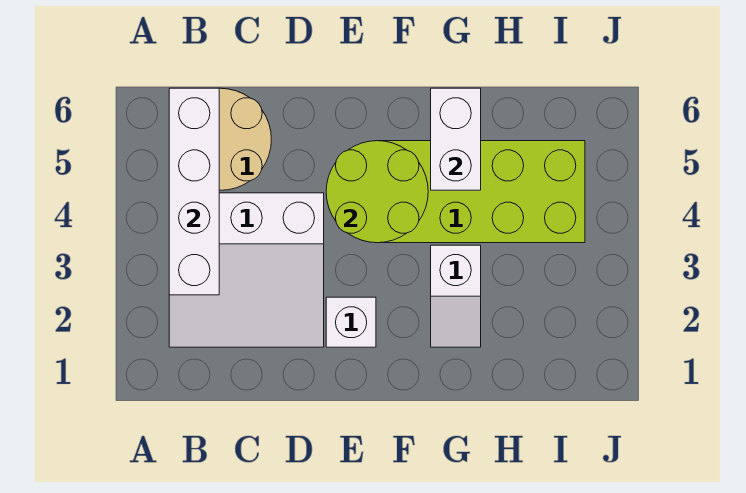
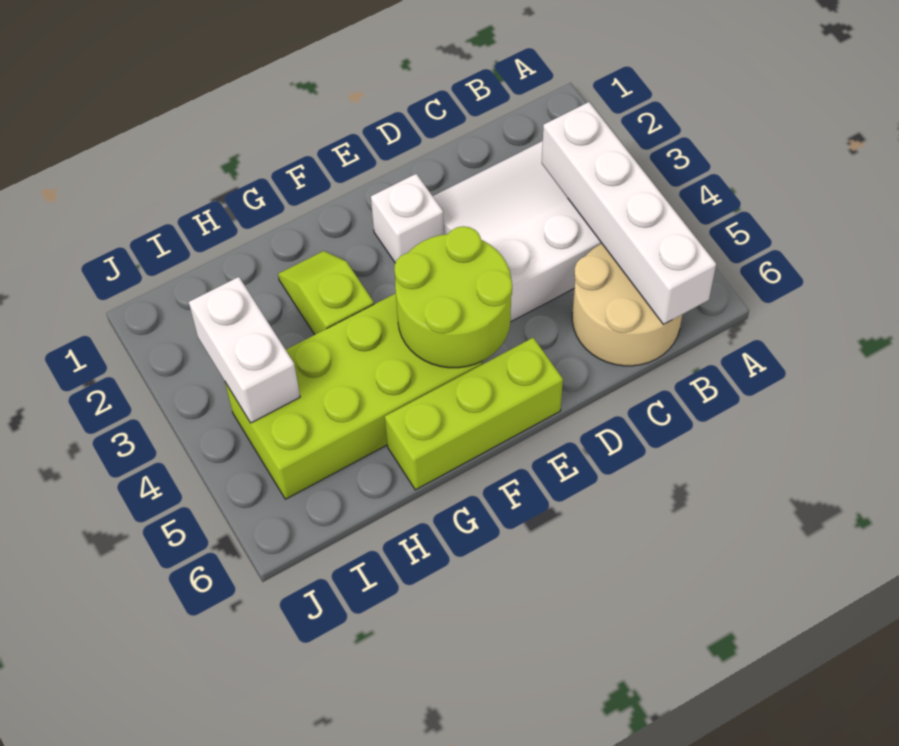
none -> lime 1x3 brick [385,338,563,490]
white 1x2 slope [431,245,481,347] -> lime 1x2 slope [278,251,374,335]
white 1x2 brick [431,88,481,190] -> white 1x2 brick moved to [189,277,300,423]

